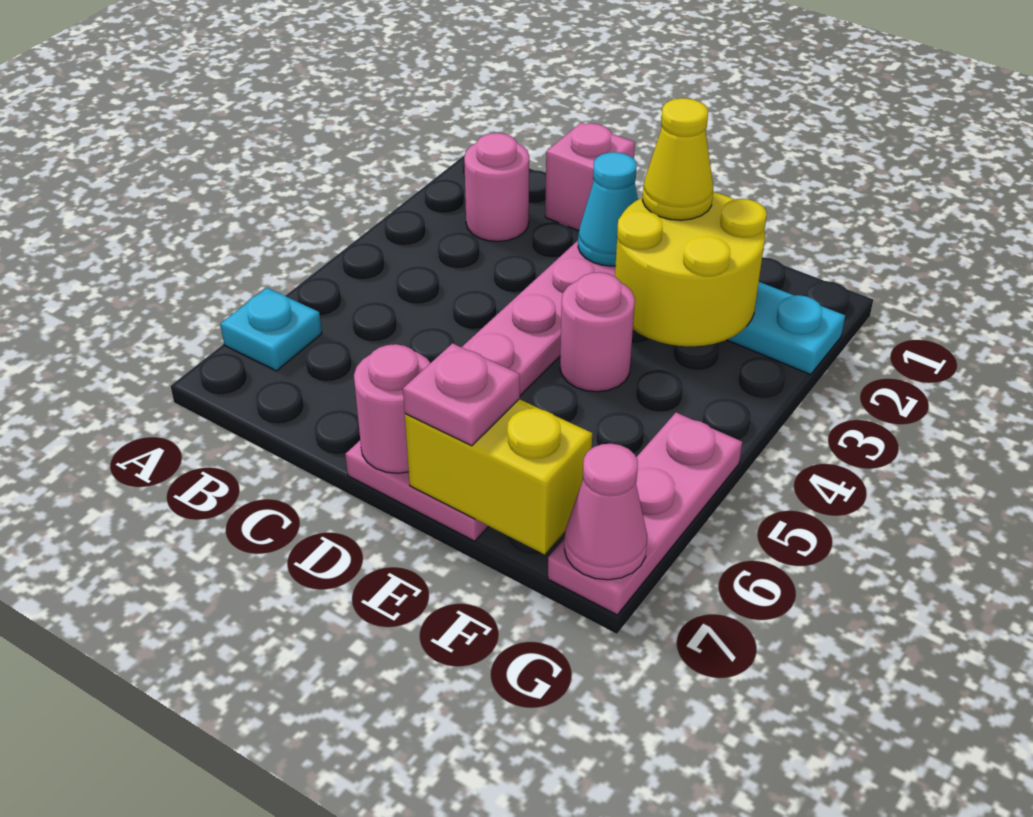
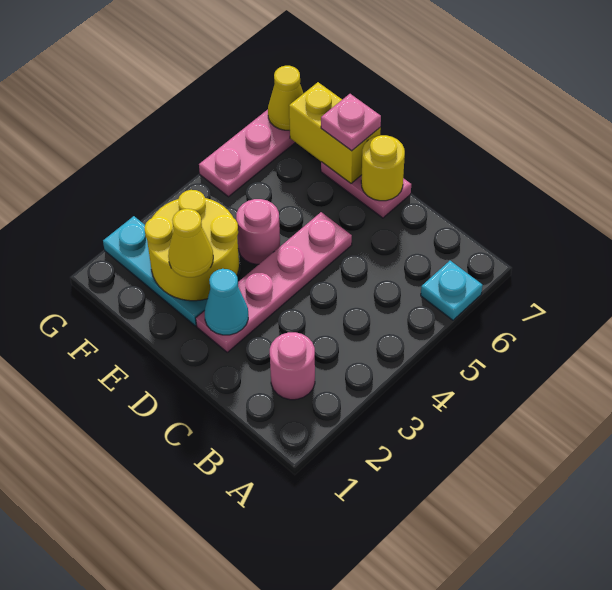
pink 1x1 brick [545,123,635,231] -> none
pink 1x1 round brick [354,344,430,473] -> yellow 1x1 round brick [361,135,405,201]
pink 1x1 cone [564,444,647,580] -> yellow 1x1 cone [268,66,303,130]

